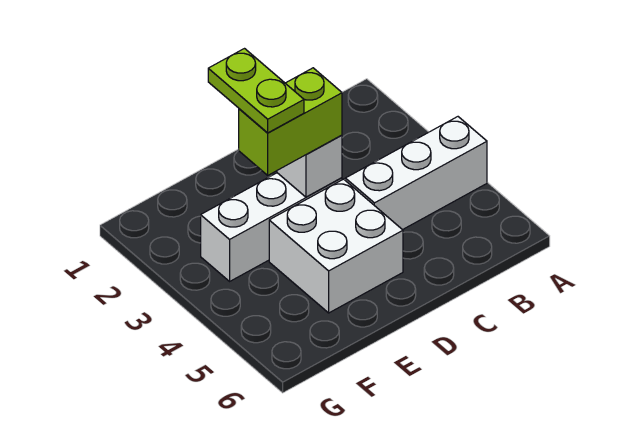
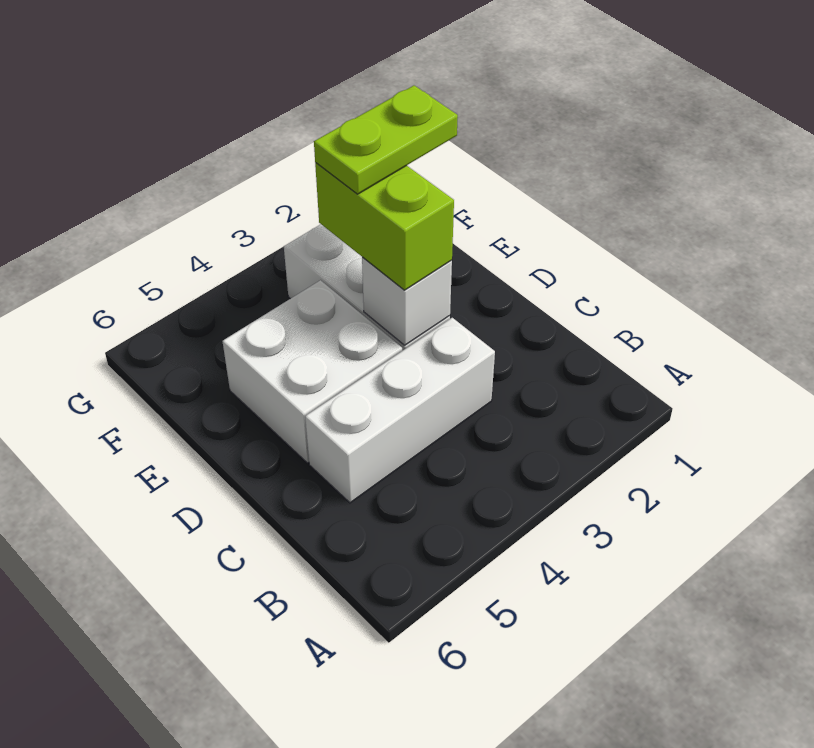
white 1x3 brick [345,117,487,230] -> white 1x3 brick turned to [305,318,495,503]

